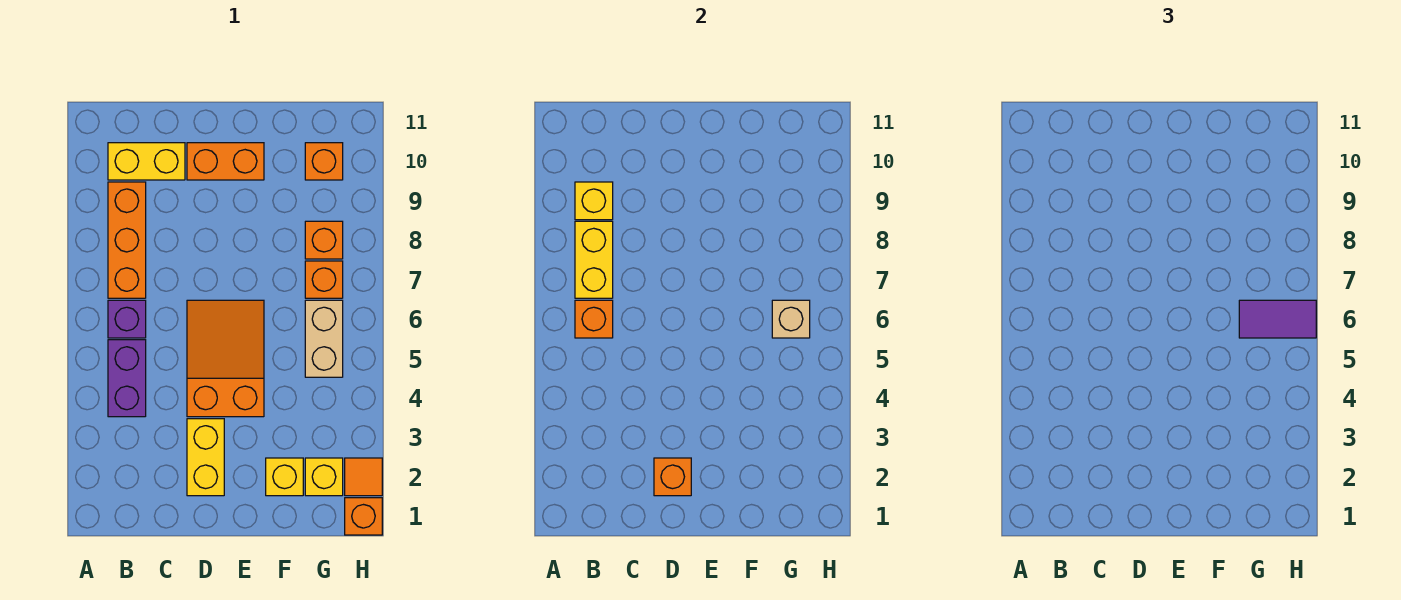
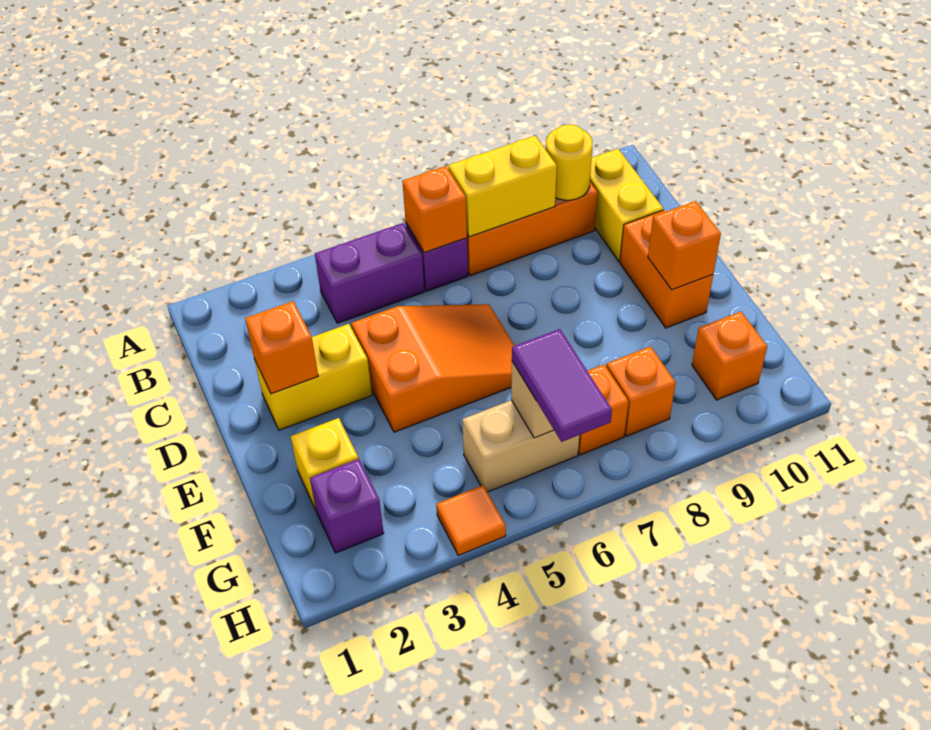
yellow 1x1 brick [575,182,613,220] -> yellow 1x1 round brick [546,125,592,200]
yellow 1x1 brick [305,458,343,496] -> purple 1x1 brick [310,459,384,553]
orange 1x1 brick [345,498,382,535] -> orange 1x1 brick moved to [648,201,721,290]
orange 1x1 tile [345,458,382,496] -> orange 1x1 tile moved to [436,485,506,555]

